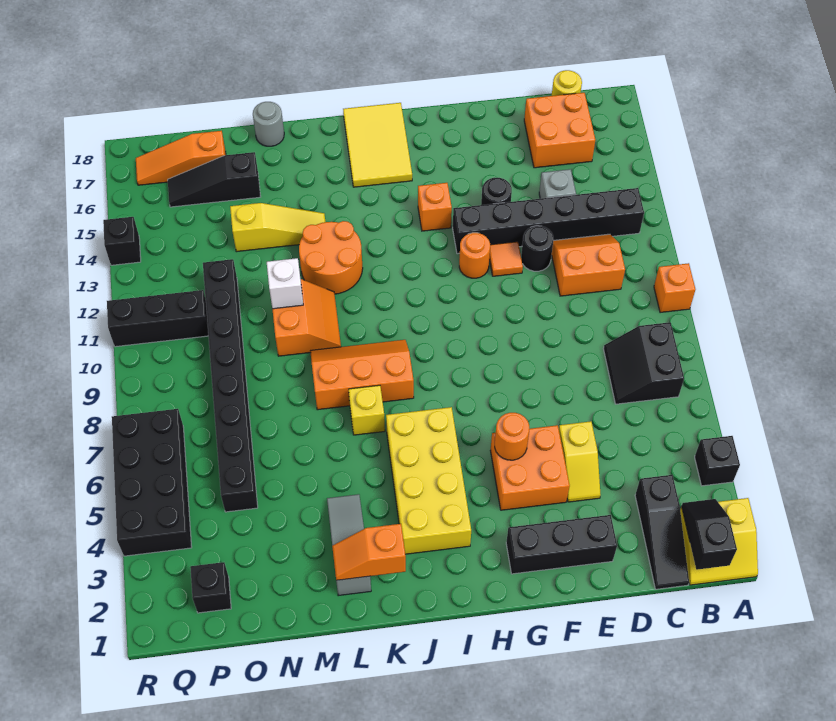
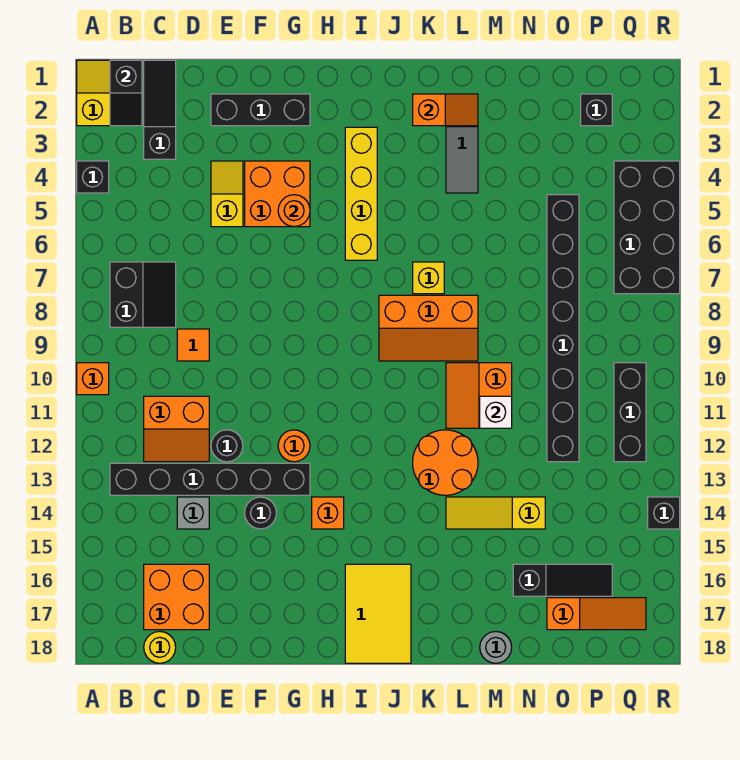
orange 1x1 tile [489,242,523,276] -> orange 1x1 tile moved to [177,329,209,361]
yellow 2x4 brick [386,407,471,554] -> yellow 1x4 brick [345,127,377,260]
black 1x3 brick [107,290,208,347] -> black 1x3 brick turned to [614,363,646,462]

